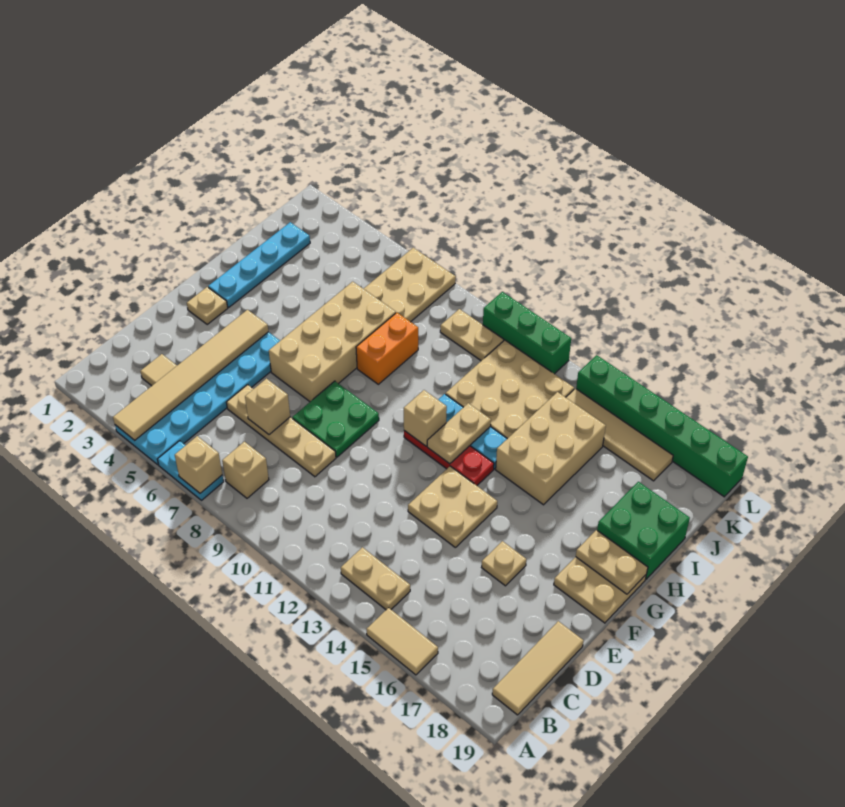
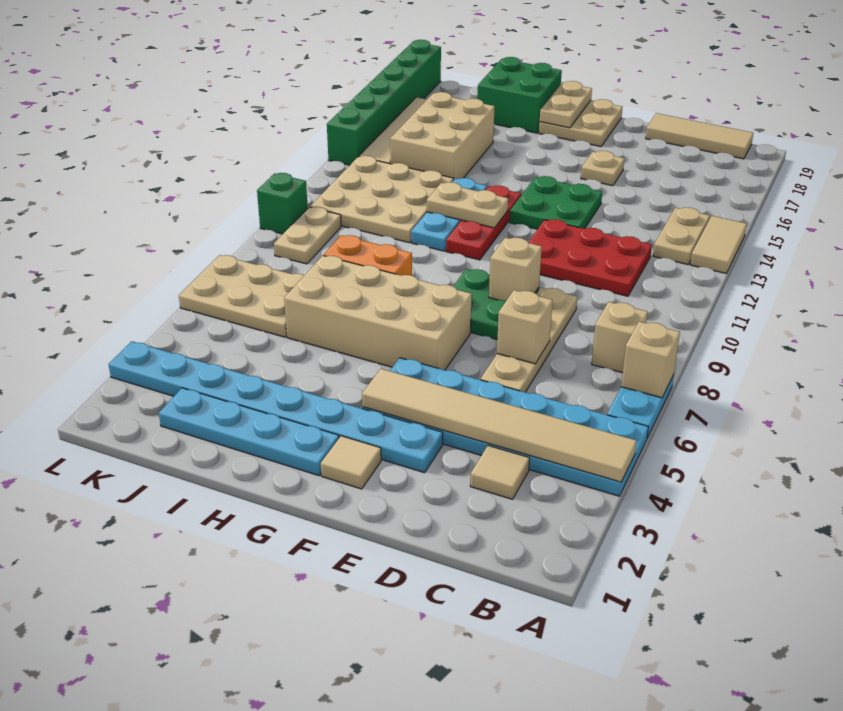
tan 1x2 tile [367,608,438,675] -> tan 1x2 tile moved to [690,216,747,273]
none -> red 2x3 plate [528,219,652,296]
none -> cyan 1x8 plate [109,341,443,473]
tan 2x2 plate [408,466,497,547] -> green 2x2 plate [509,176,602,229]
tan 1x1 plate [187,287,228,324] -> tan 1x1 tile [321,436,381,489]
tan 1x1 brick [404,390,447,446] -> tan 1x1 brick moved to [489,238,542,301]
tan 2x3 brick [496,392,606,505] -> tan 2x3 brick turned to [390,92,495,179]
green 1x3 brick [483,292,571,374] -> green 1x1 brick [257,173,308,234]

